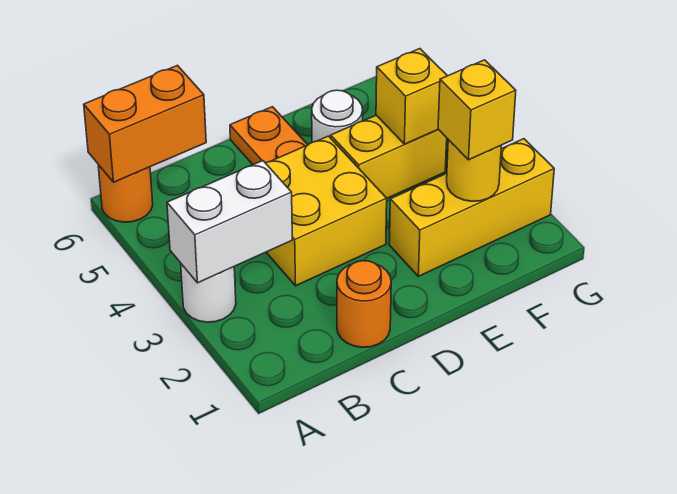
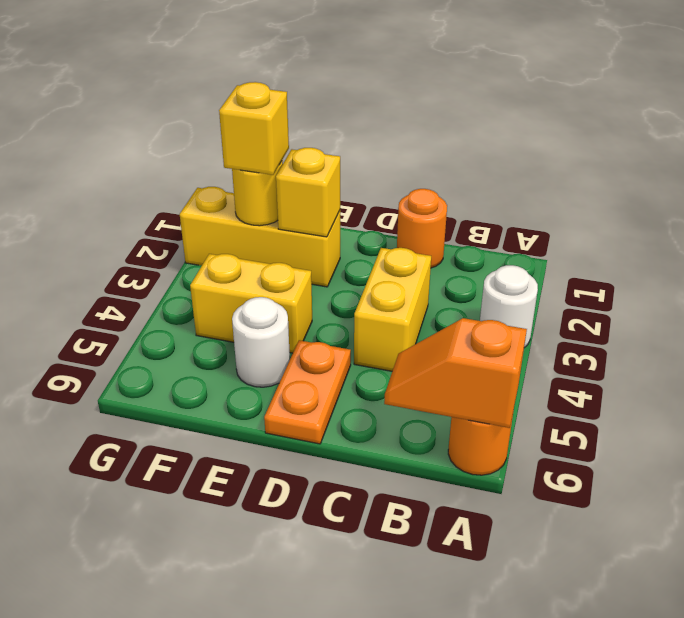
white 1x2 brick [167,161,292,283] -> none
orange 1x2 brick [84,65,206,182] -> orange 1x2 slope [384,318,527,428]
yellow 2x2 brick [266,136,387,286] -> yellow 1x2 brick [354,248,431,371]
yellow 1x1 brick [376,49,447,144] -> yellow 1x1 brick moved to [276,148,340,237]

